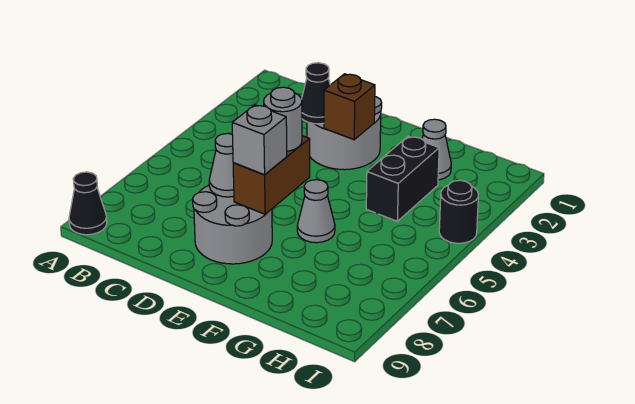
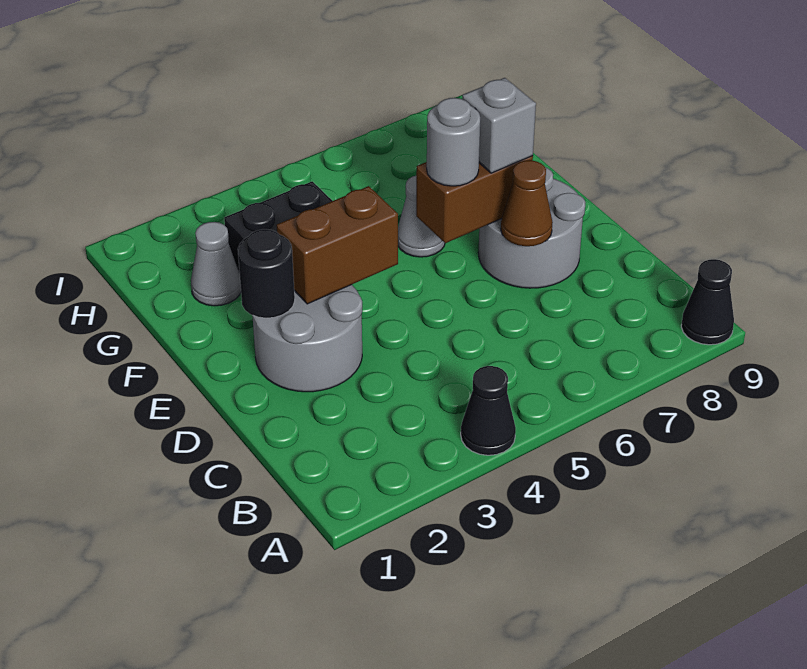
black 1x1 cone [302,63,330,124] -> black 1x1 cone moved to [461,366,516,455]
grey 1x1 cone [209,133,234,197] -> brown 1x1 cone [501,160,553,246]
brown 1x1 brick [324,74,375,140] -> brown 1x2 brick [277,186,398,304]
black 1x1 round brick [439,180,478,243] -> black 1x1 round brick moved to [238,229,295,318]

